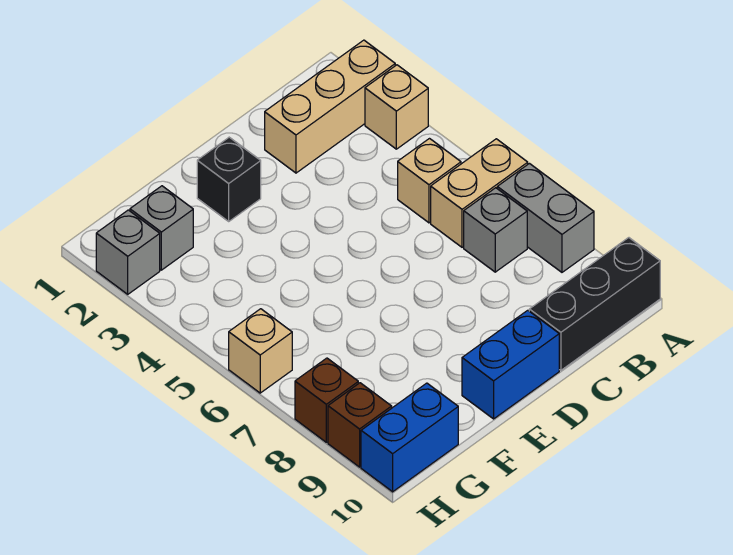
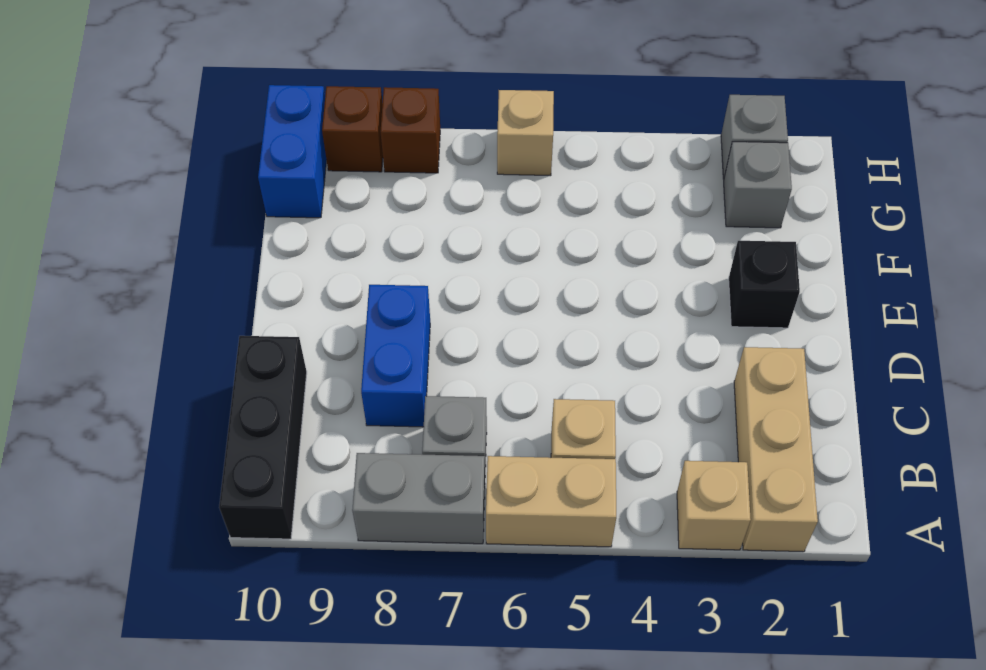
tan 1x2 brick [431,139,528,247] -> tan 1x2 brick turned to [486,456,616,547]
blue 1x2 brick [462,310,559,419] -> blue 1x2 brick moved to [361,285,430,427]

